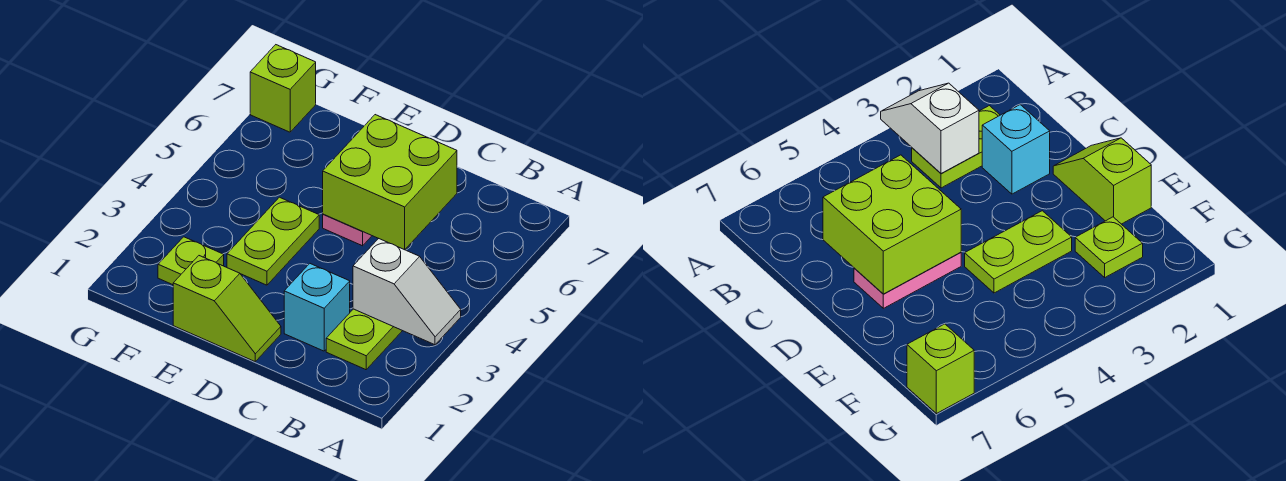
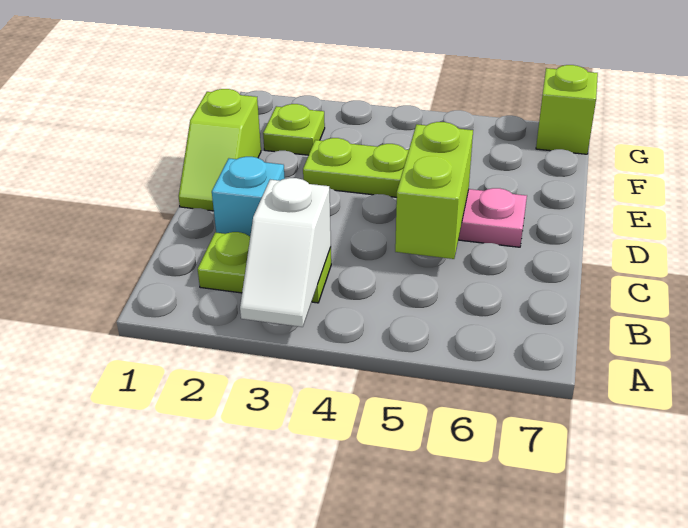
lime 2x2 brick [323,115,457,250] -> lime 1x2 brick [395,122,473,259]

